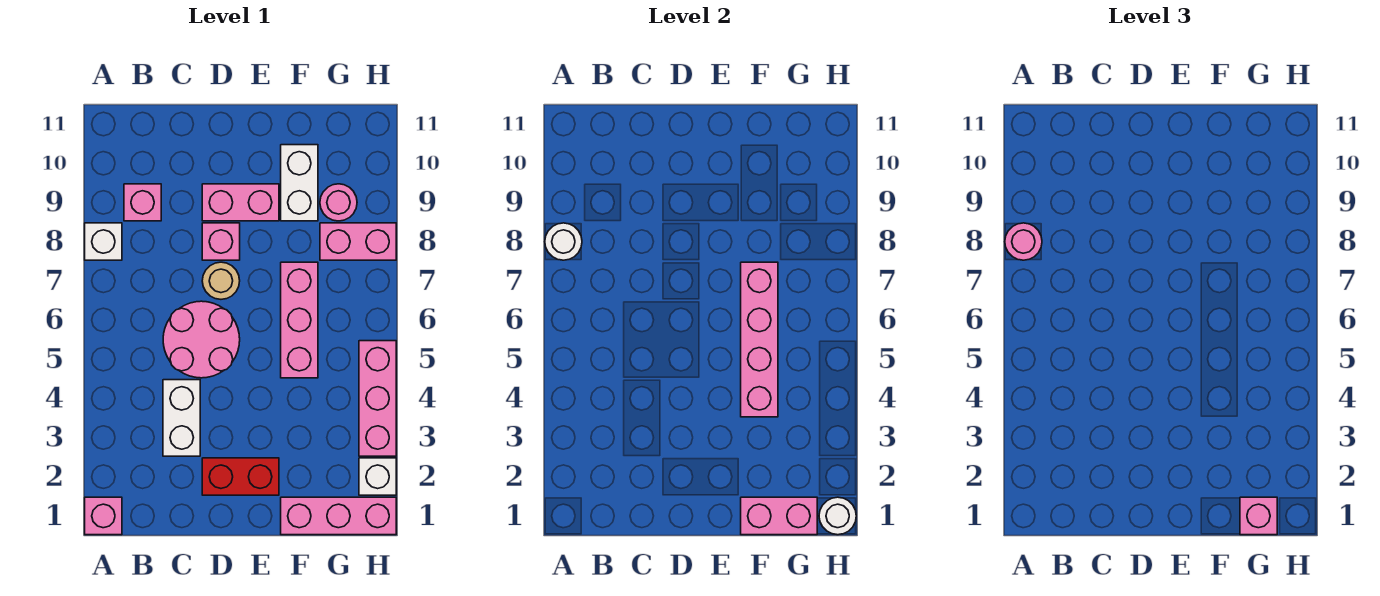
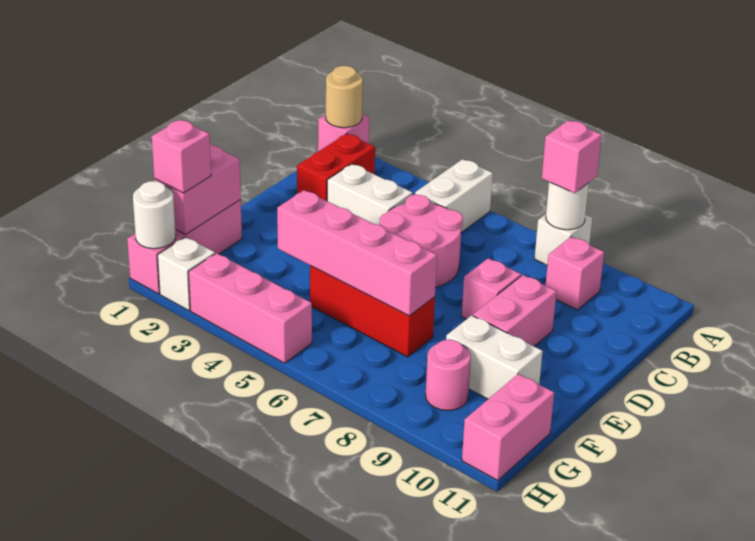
none -> white 1x2 brick [415,159,493,233]
pink 1x1 round brick [1005,223,1042,260] -> pink 1x1 brick [542,120,602,193]
red 1x2 brick [202,458,279,495] -> red 1x2 brick moved to [297,134,375,201]
tan 1x1 round brick [202,262,240,299] -> tan 1x1 round brick moved to [326,66,363,128]
pink 1x3 brick [281,262,318,378] -> red 1x3 brick [310,266,435,357]
pink 1x2 brick [320,223,396,260] -> pink 1x2 brick moved to [462,374,554,480]

